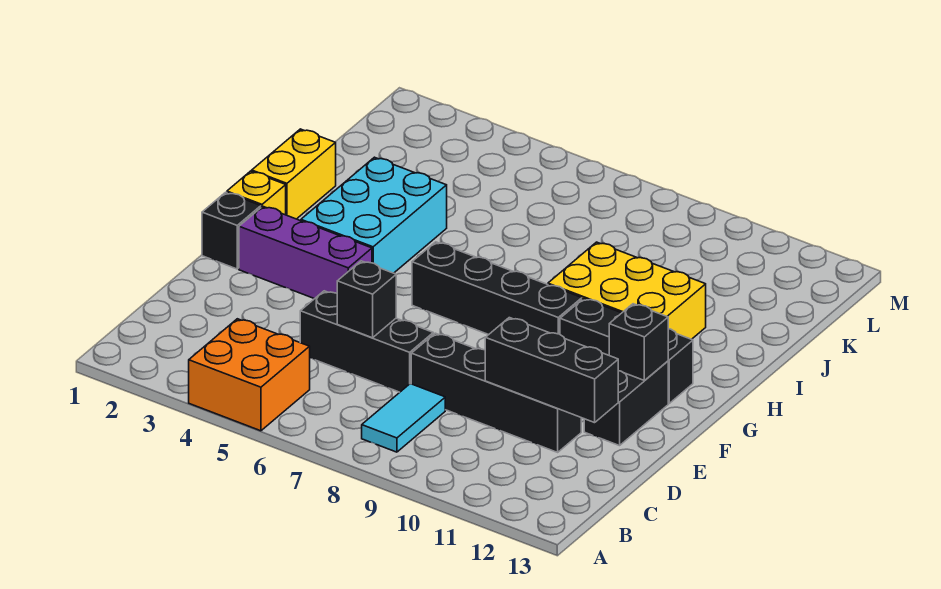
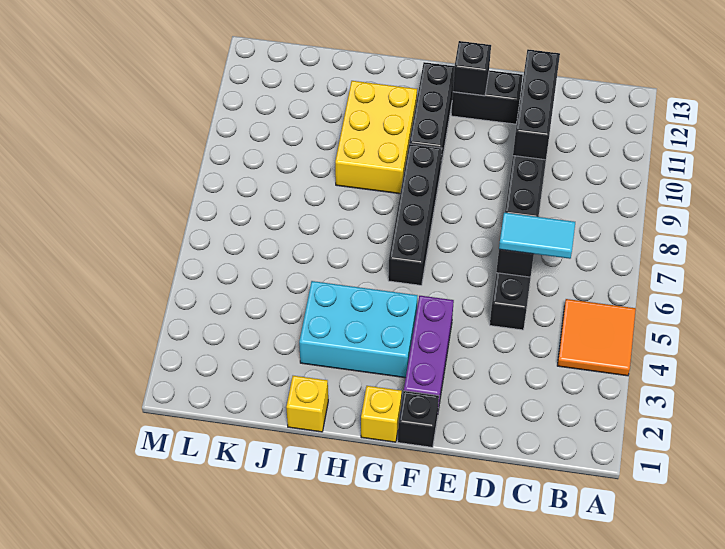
orange 2x2 brick [189,319,310,431] -> orange 2x2 tile [557,299,636,376]
cyan 1x2 tile [362,384,445,452] -> cyan 1x2 tile moved to [499,213,575,259]
yellow 1x2 brick [252,129,336,219] -> yellow 1x1 brick [286,376,328,432]

